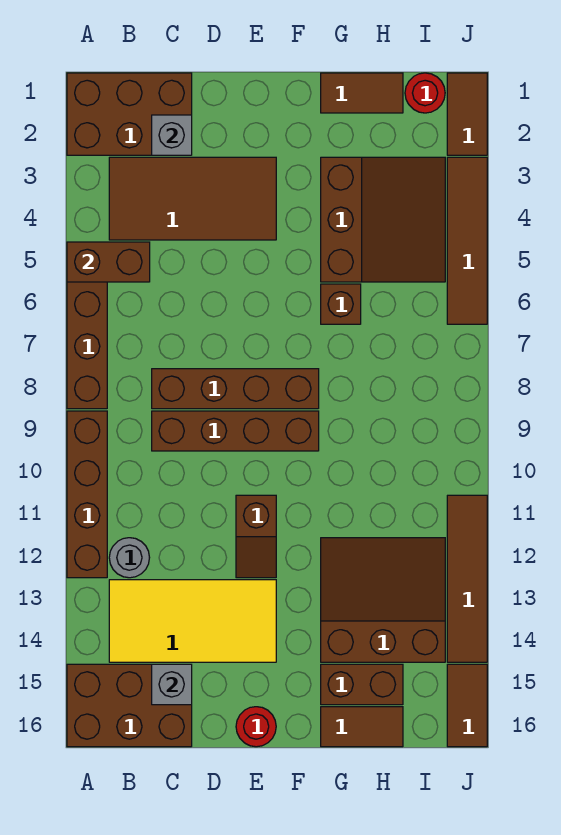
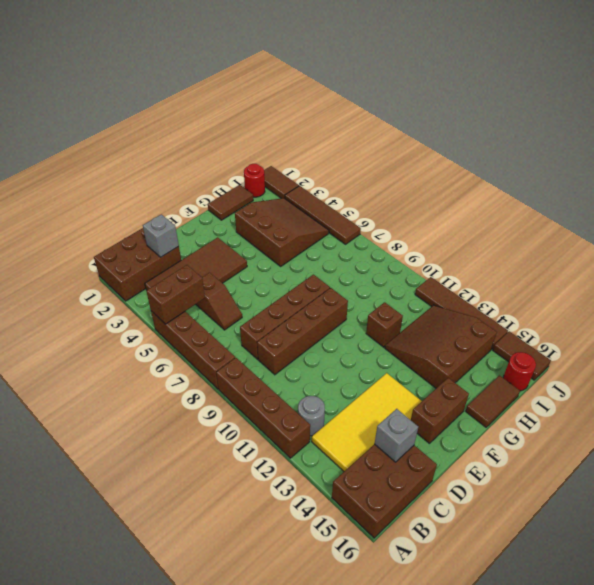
brown 1x2 slope [236,495,276,578] -> brown 1x2 slope moved to [196,273,242,330]
red 1x1 round brick [236,707,276,747] -> red 1x1 round brick moved to [503,352,536,391]
brown 1x1 brick [321,284,361,324] -> brown 1x1 brick moved to [366,302,403,347]
brown 1x2 brick [321,664,403,705] -> brown 1x2 brick moved to [411,378,469,443]

